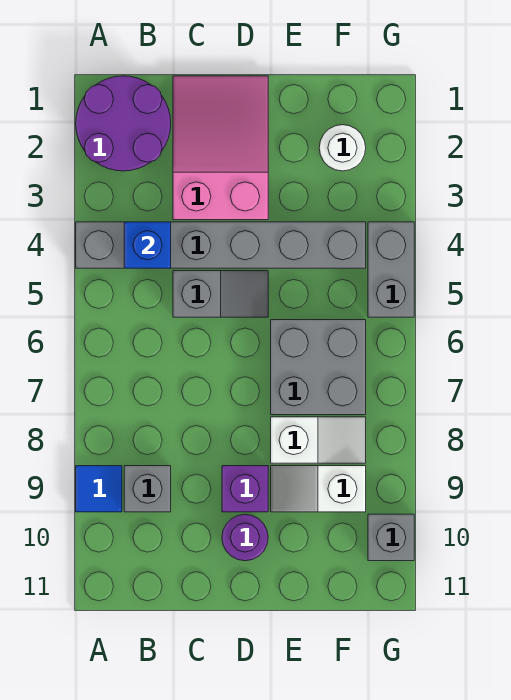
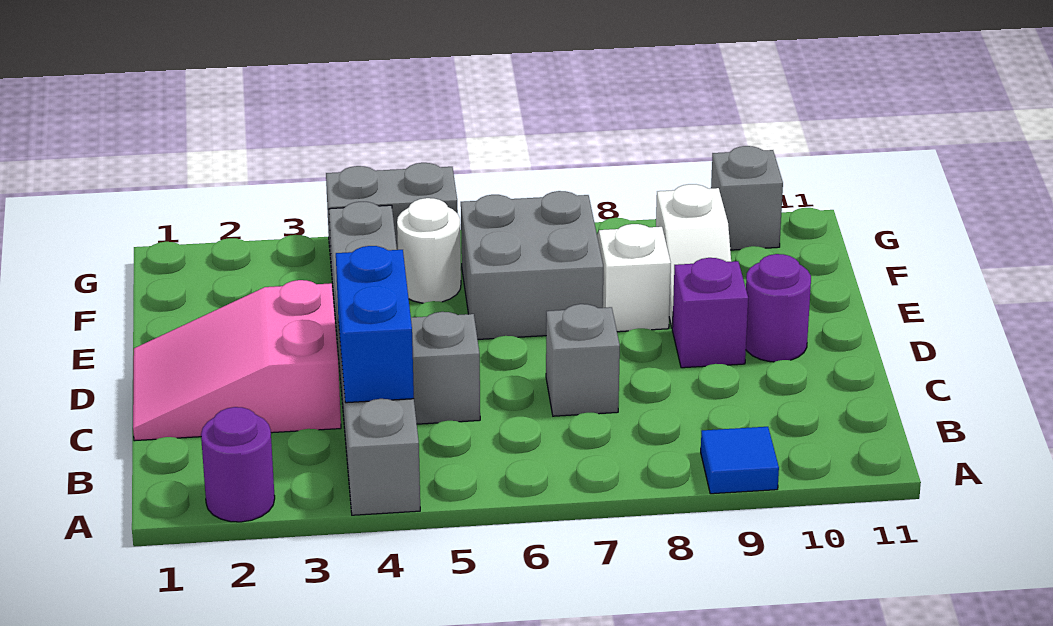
purple 2x2 round brick [76,76,171,171] -> purple 1x1 round brick [201,407,275,522]
blue 1x1 brick [124,222,171,268] -> blue 1x2 brick [336,246,414,403]
grey 1x1 brick [124,466,171,512] -> grey 1x1 brick moved to [546,304,620,416]
white 1x1 round brick [319,125,366,171] -> white 1x1 round brick moved to [397,198,461,303]

